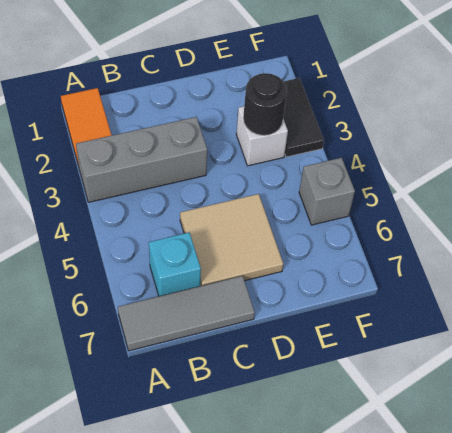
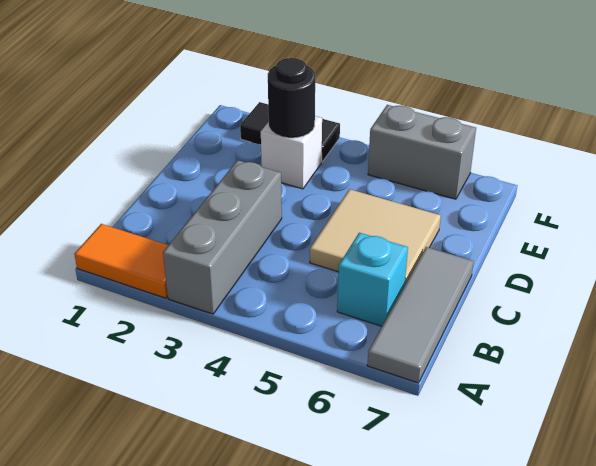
grey 1x1 brick [299,158,355,225] -> grey 1x2 brick [368,105,476,199]

